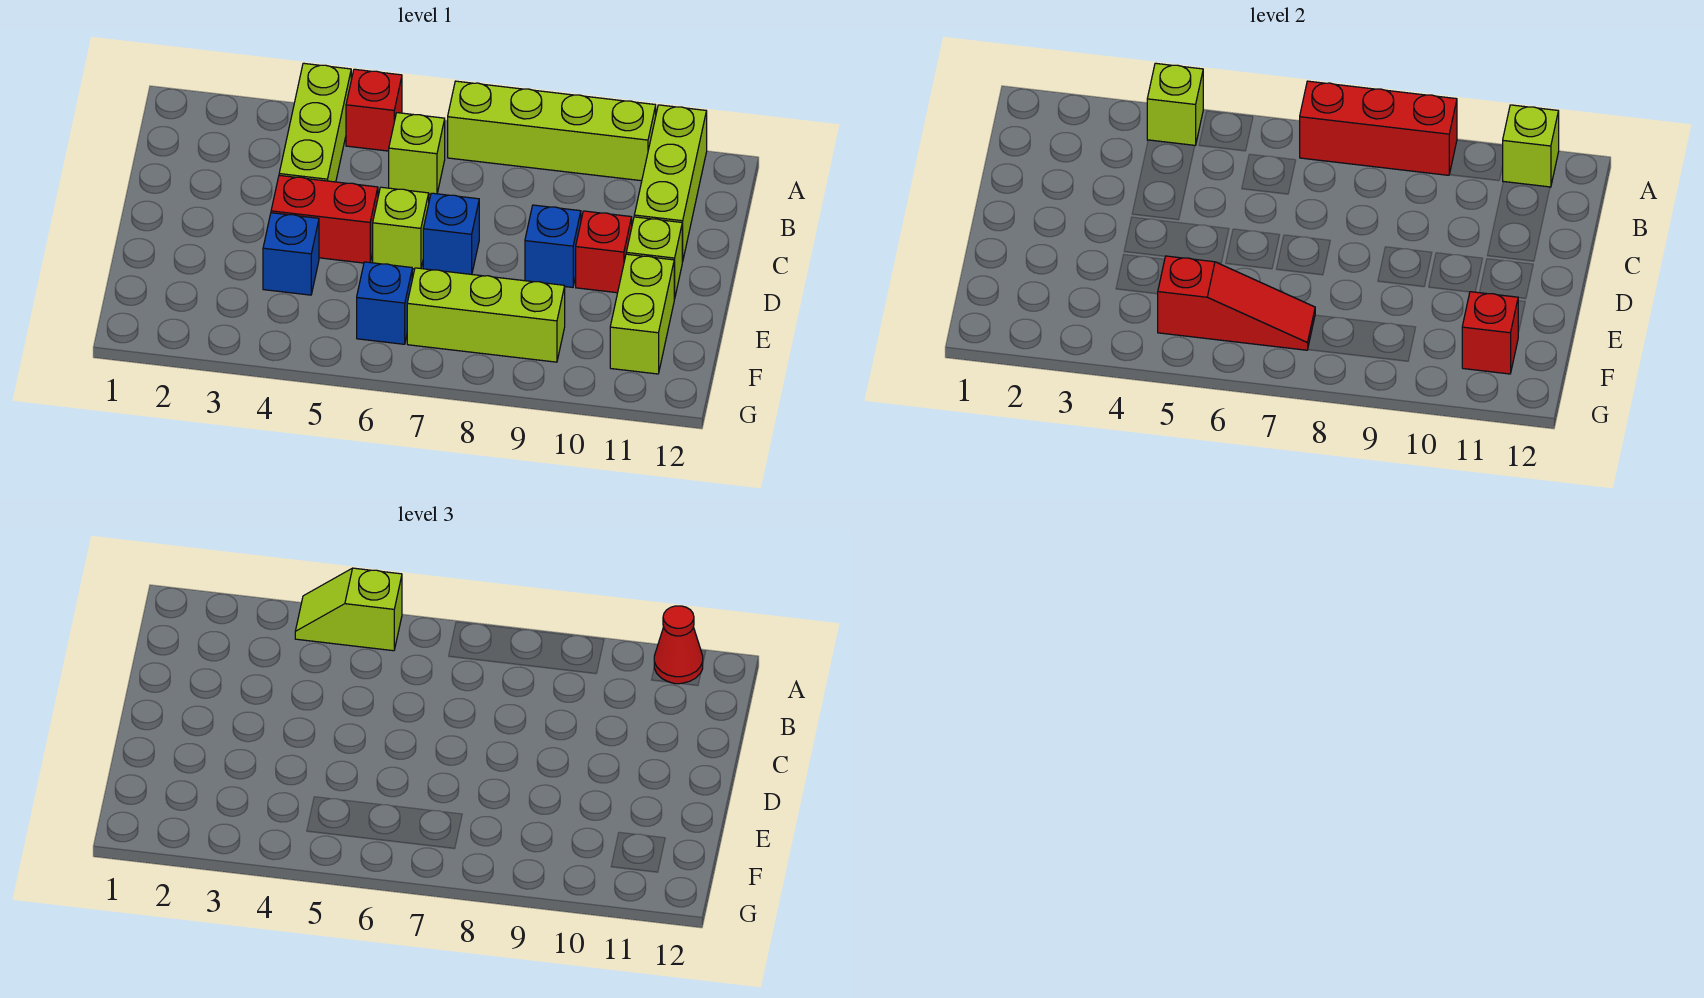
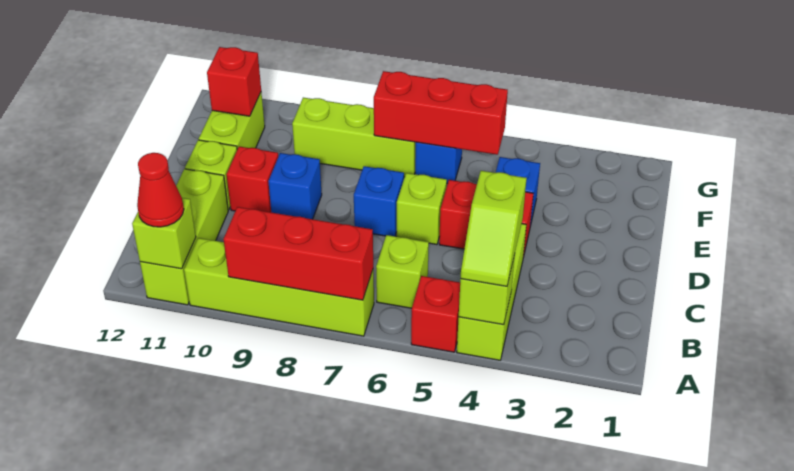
lime 1x2 slope [295,568,402,651] -> lime 1x2 slope turned to [461,171,527,286]
red 1x3 slope [1158,256,1315,350] -> red 1x3 brick [374,71,508,155]

